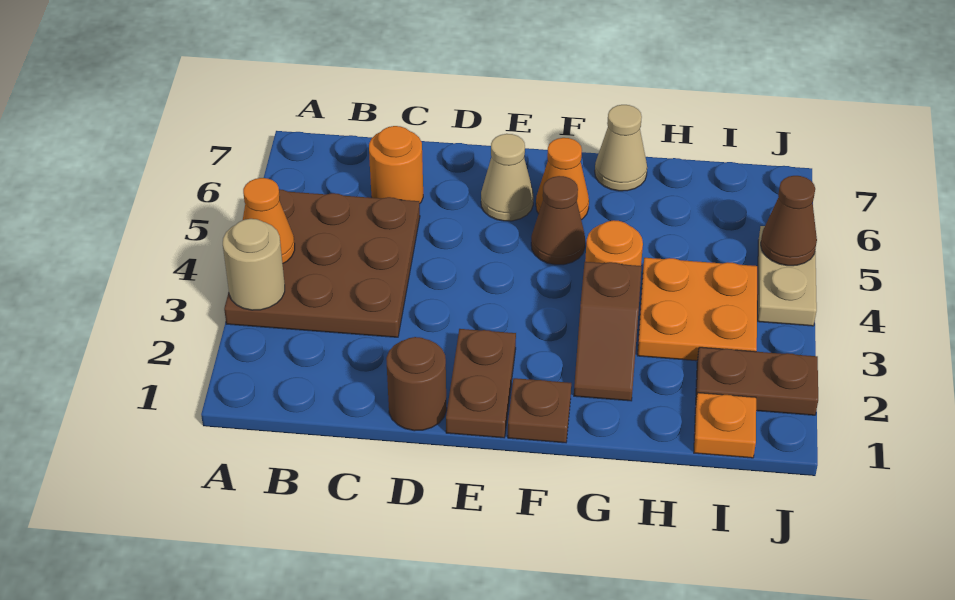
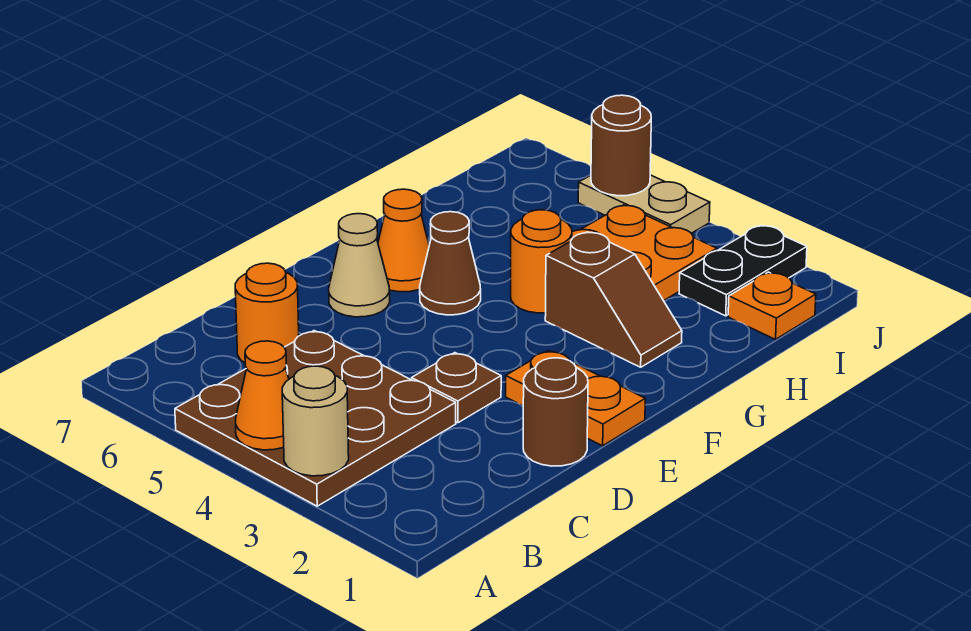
brown 1x2 plate [446,329,516,438] -> orange 1x2 plate [506,351,645,446]
brown 1x1 plate [508,378,571,443] -> brown 1x1 plate moved to [412,353,501,423]
tan 1x1 cone [595,105,647,191] -> none
brown 1x2 plate [696,347,818,415] -> black 1x2 plate [679,225,807,316]
brown 1x1 cone [761,176,817,266] -> brown 1x1 round brick [591,95,651,196]

